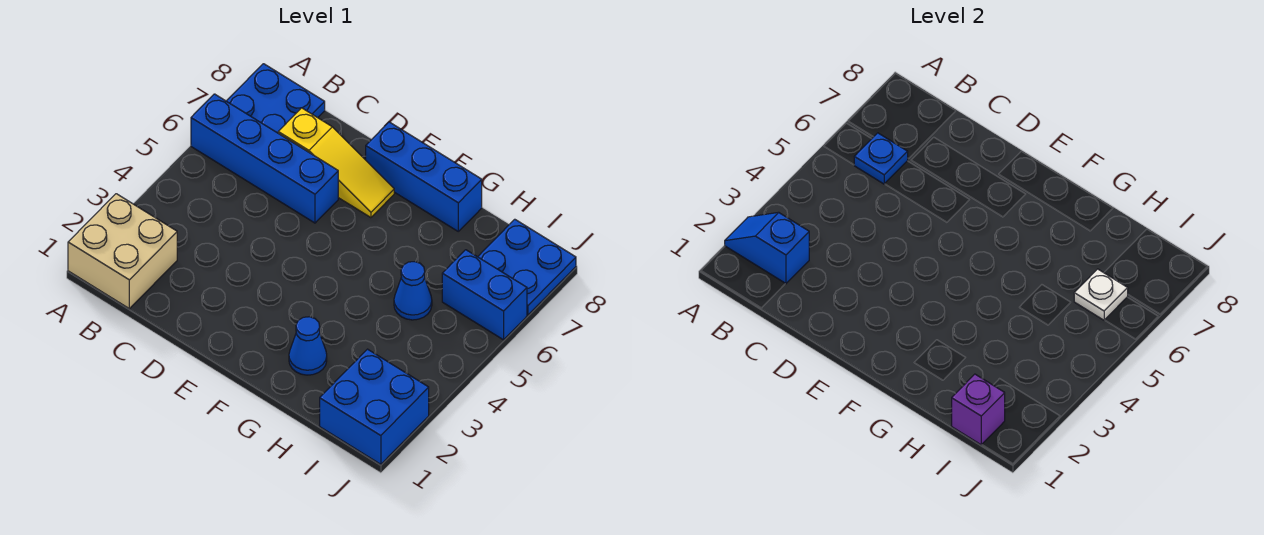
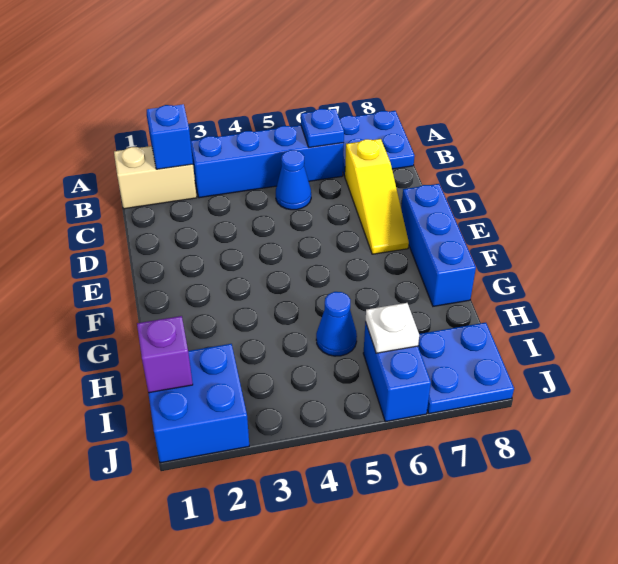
tan 2x2 brick [68,194,177,309] -> tan 1x2 brick [114,146,197,209]
blue 1x4 brick [191,94,338,223] -> blue 1x4 brick turned to [191,125,344,198]
blue 1x1 cone [289,317,327,375] -> blue 1x1 cone moved to [276,150,311,210]

